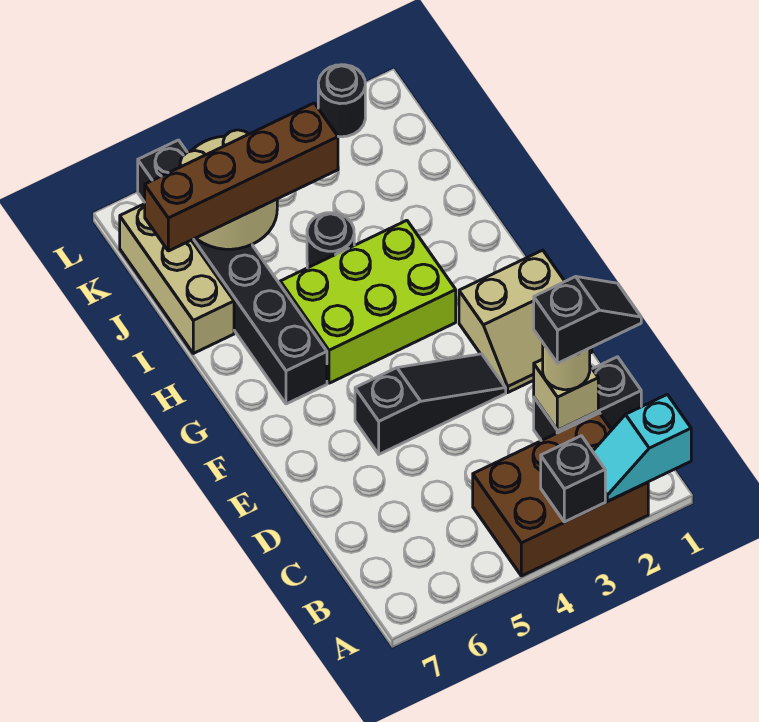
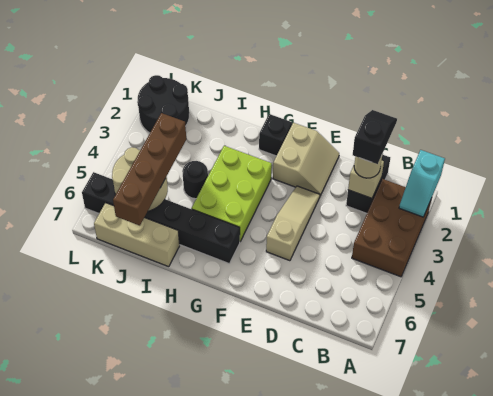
black 1x1 brick [541,436,605,522] -> black 1x1 brick moved to [259,114,292,156]
black 1x3 slope [355,354,506,454] -> tan 1x3 slope [266,186,320,261]
black 1x1 round brick [318,65,365,137] -> black 2x2 round brick [137,75,189,133]

